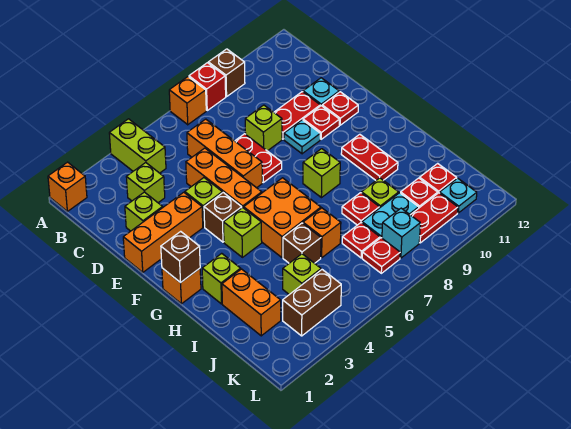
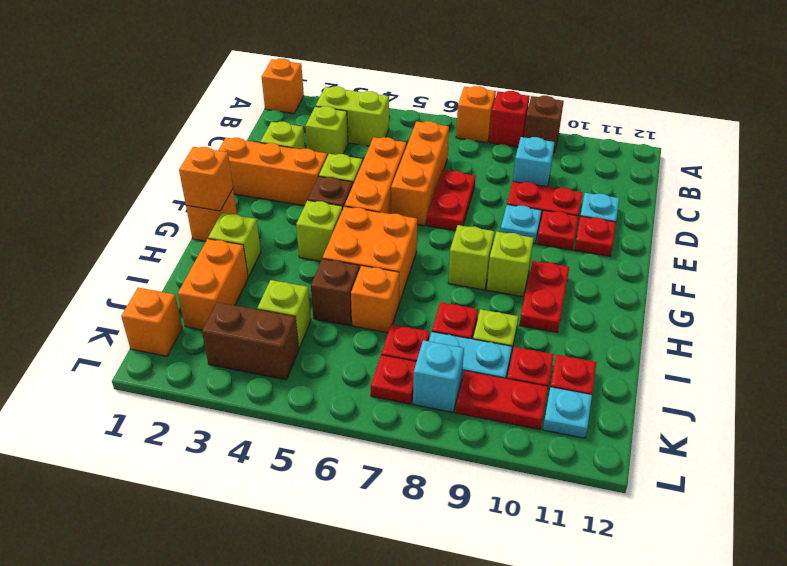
lime 1x2 brick [109,119,166,173] -> lime 1x2 brick turned to [316,86,389,146]
none -> cyan 1x1 brick [513,137,555,187]
lime 1x1 brick [245,105,282,151] -> lime 1x1 brick moved to [487,232,534,297]
brown 1x1 brick [161,231,200,283] -> orange 1x1 brick [179,147,233,211]
none -> orange 1x1 brick [121,288,182,356]

